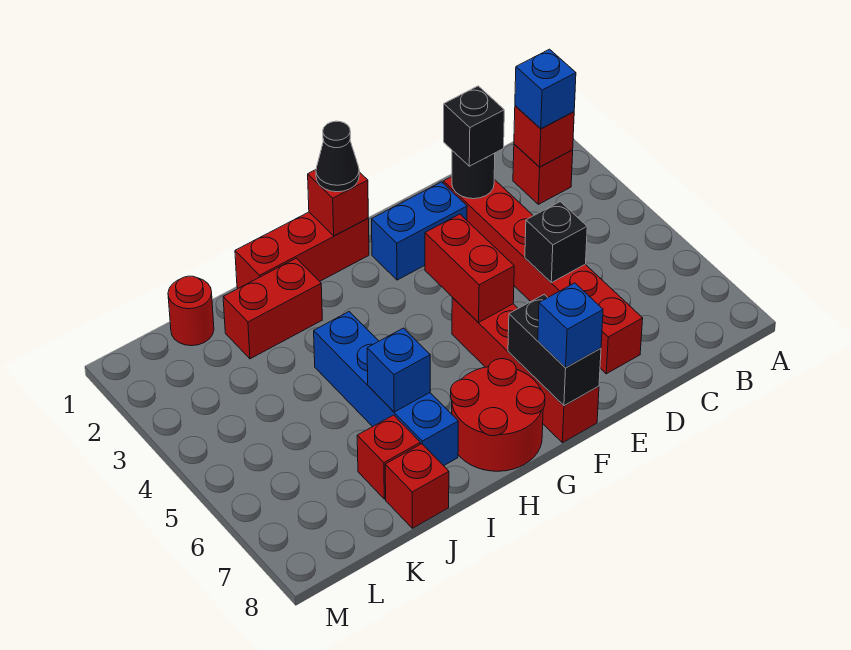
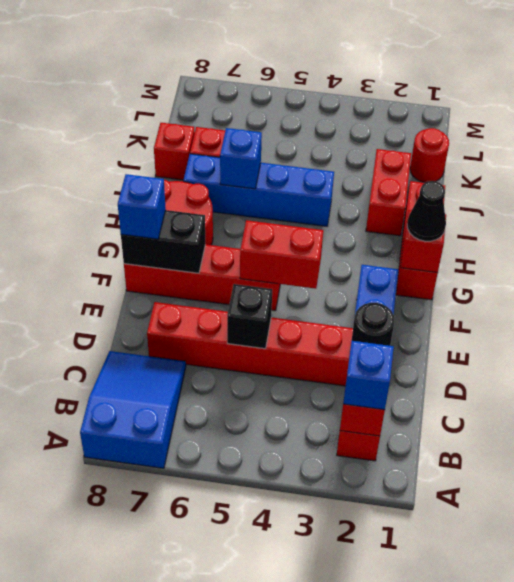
none -> blue 2x3 slope [80,351,186,468]
black 1x1 brick [444,86,504,166] -> none

